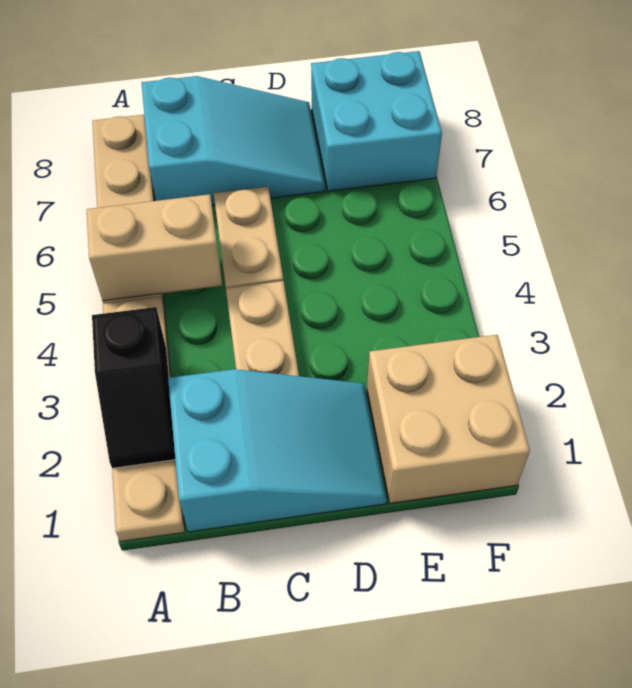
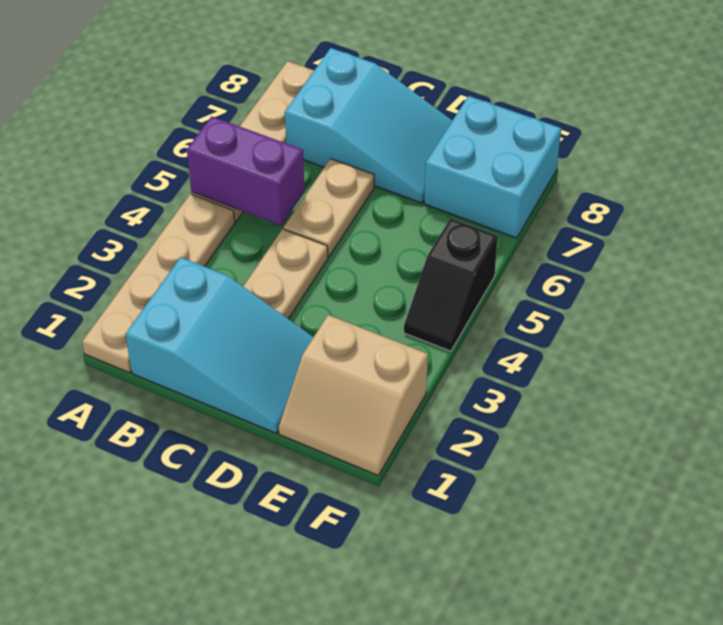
black 1x2 slope [92,307,175,468] -> black 1x2 slope moved to [404,218,498,351]
tan 1x2 brick [87,194,222,301] -> purple 1x2 brick [187,116,305,225]
tan 2x2 brick [367,335,530,503] -> tan 2x2 slope [279,315,428,475]

